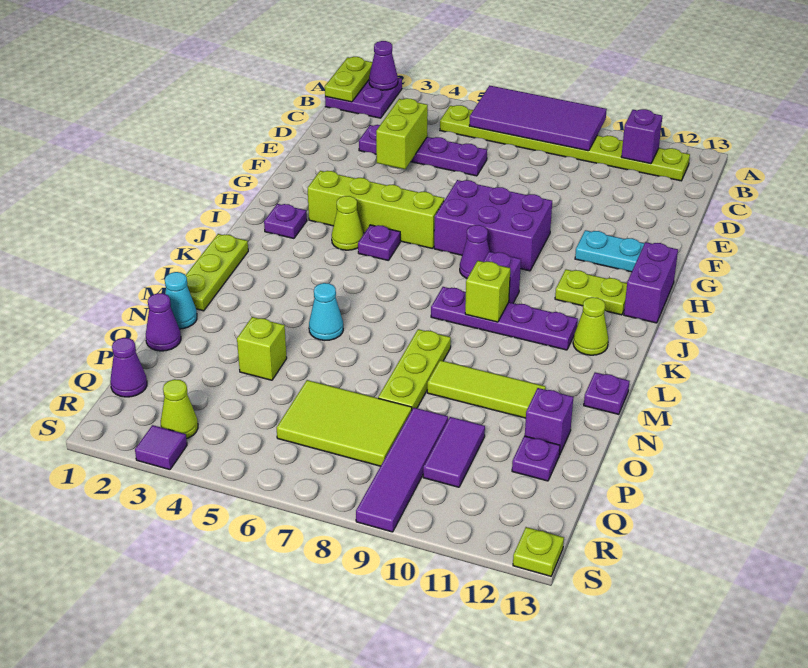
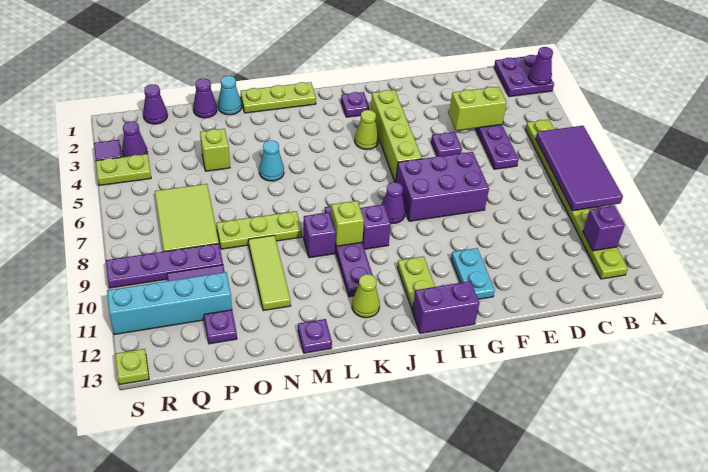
lime 1x2 plate [325,57,372,102] -> lime 1x2 plate moved to [96,154,151,186]
purple 2x3 brick [434,180,552,271] -> purple 2x3 brick turned to [396,152,489,221]
purple 1x1 plate [358,225,400,261] -> purple 1x1 plate moved to [431,132,462,156]
purple 1x1 brick [525,388,573,455] -> purple 1x1 brick moved to [303,212,336,258]
purple 1x4 tile [356,408,448,532] -> purple 1x4 plate [106,244,223,288]
none -> cyan 1x4 brick [107,272,232,335]
lime 1x1 cone [161,379,198,439] -> purple 1x1 cone [122,121,147,157]

